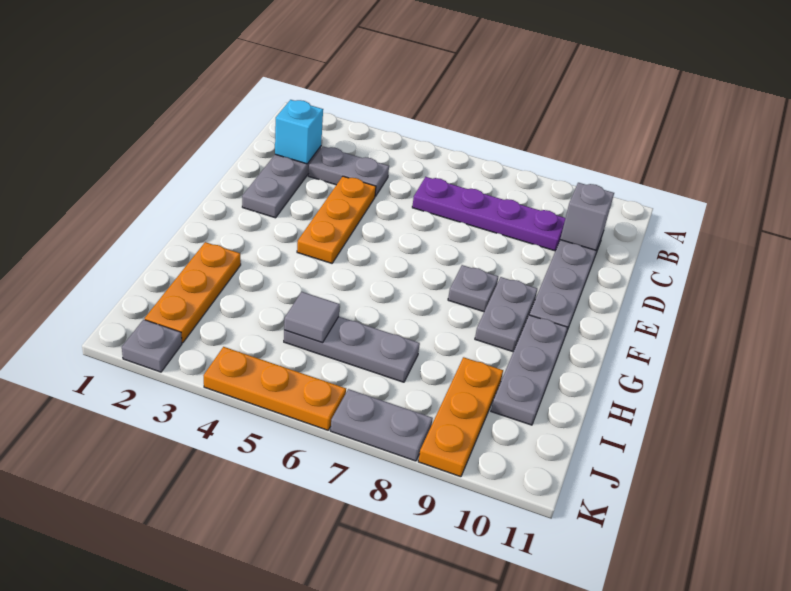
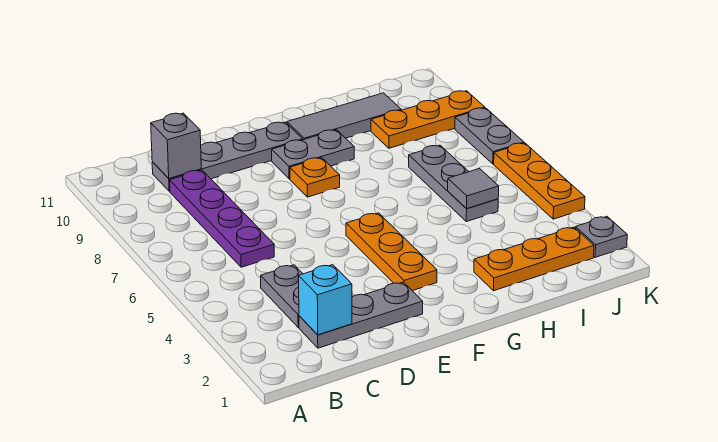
orange 1x3 plate [297,176,376,263] -> orange 1x3 plate turned to [346,213,437,291]
grey 1x1 plate [448,265,498,312] -> orange 1x1 plate [290,158,340,197]
grey 1x3 plate [491,315,567,425] -> grey 1x3 tile [287,93,401,140]

